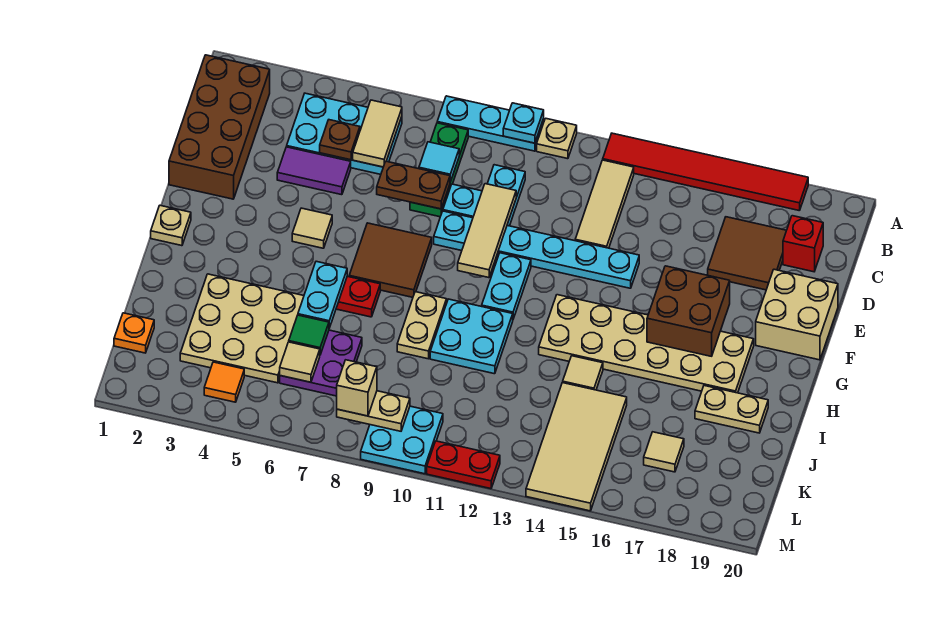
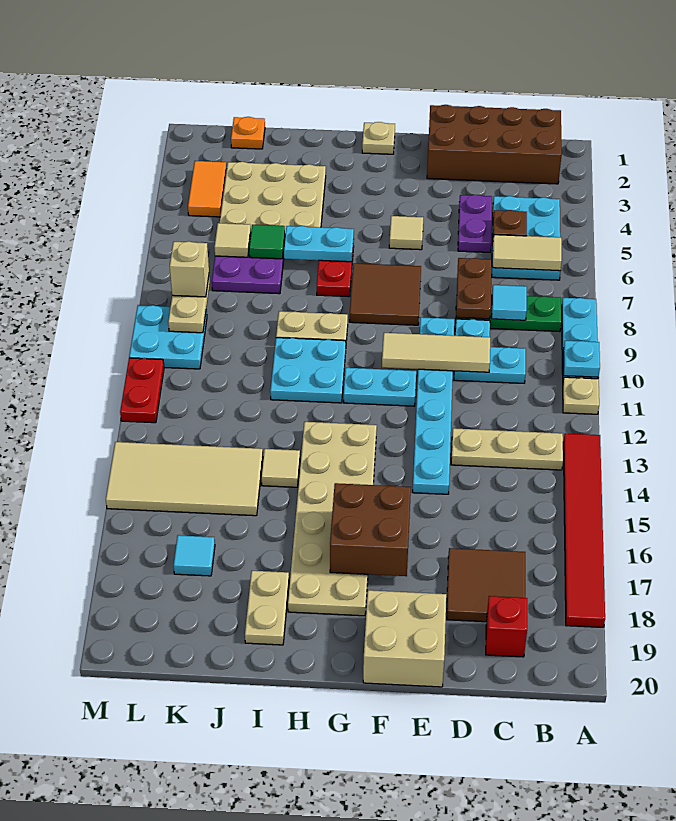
tan 1x3 tile [575,160,634,248] -> tan 1x3 plate [451,428,563,470]
purple 1x2 tile [277,147,351,195] -> purple 1x2 plate [458,195,492,252]
tan 1x1 tile [644,432,684,472] -> cyan 1x1 tile [174,535,215,576]
orange 1x1 tile [204,362,244,402] -> orange 1x2 tile [188,161,227,217]

